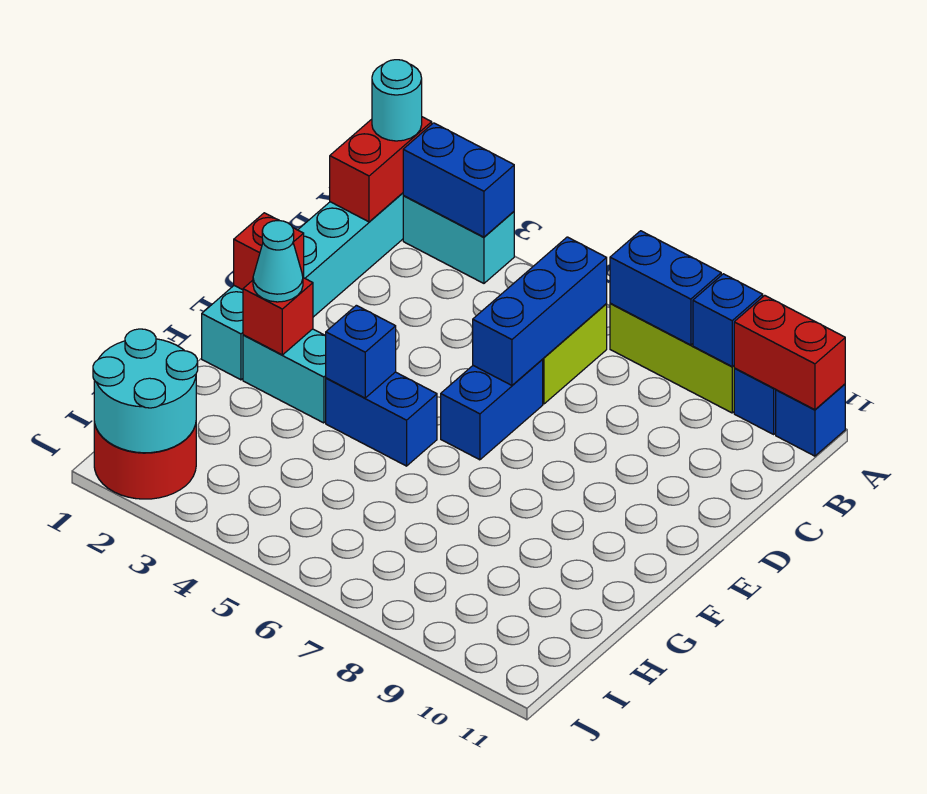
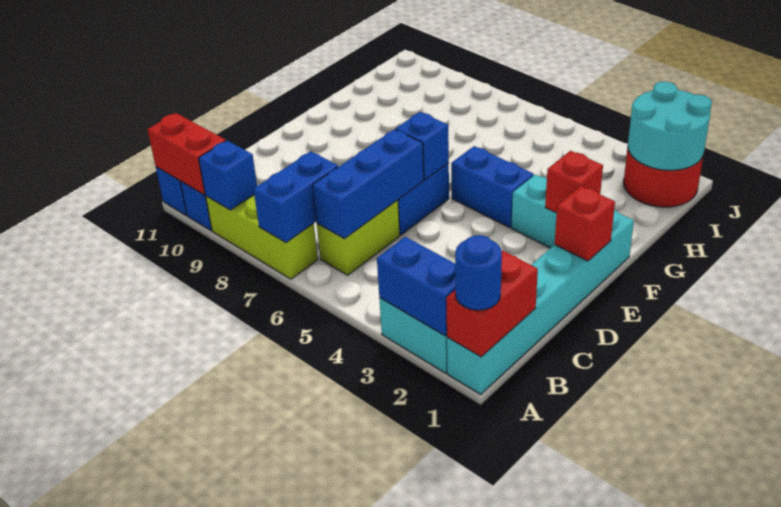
cyan 1x1 round brick [372,60,422,141] -> blue 1x1 round brick [455,235,502,310]
blue 1x2 brick [610,231,721,345] -> blue 1x2 brick turned to [253,151,338,243]
cyan 1x1 cone [253,221,303,302] -> none
blue 1x1 brick [326,305,396,398] -> blue 1x1 brick moved to [395,112,449,180]

